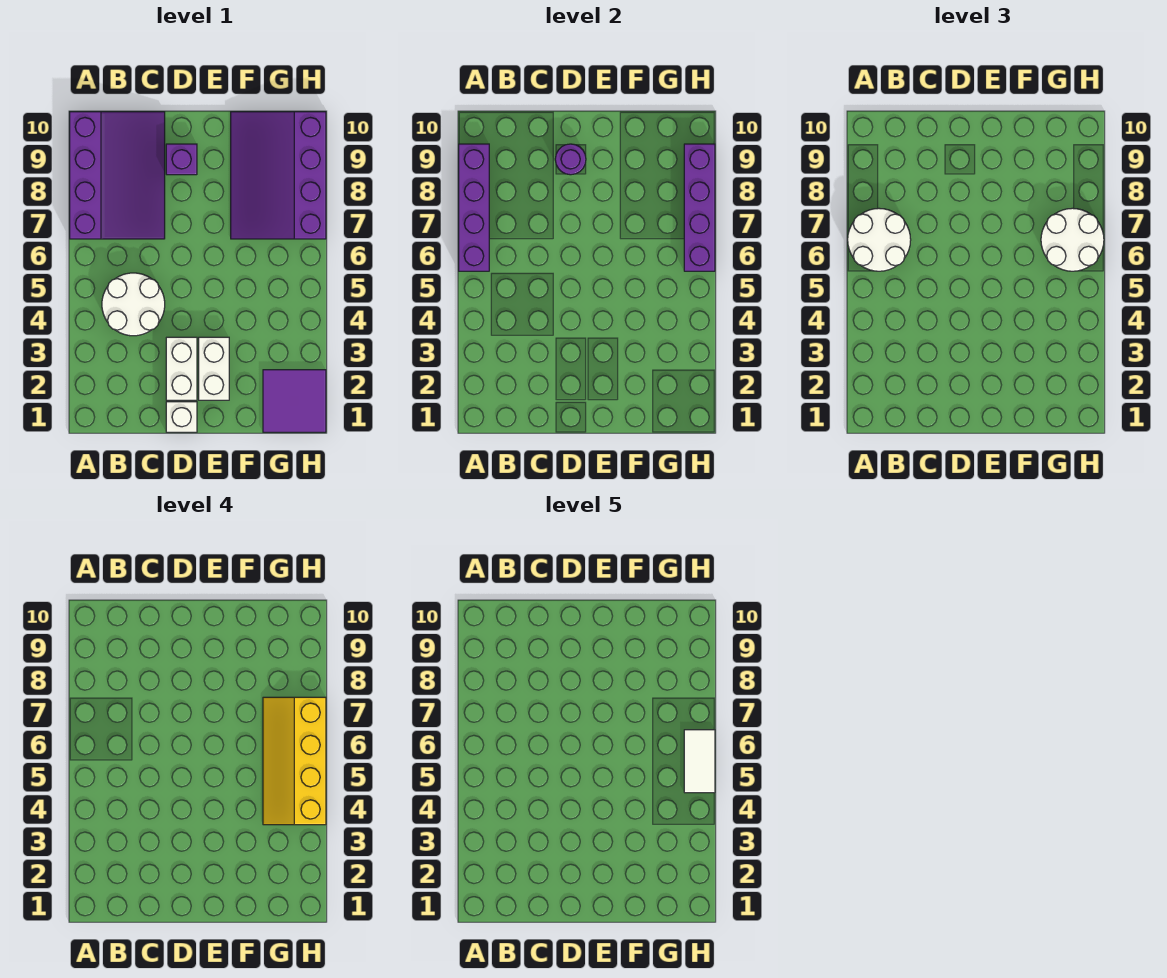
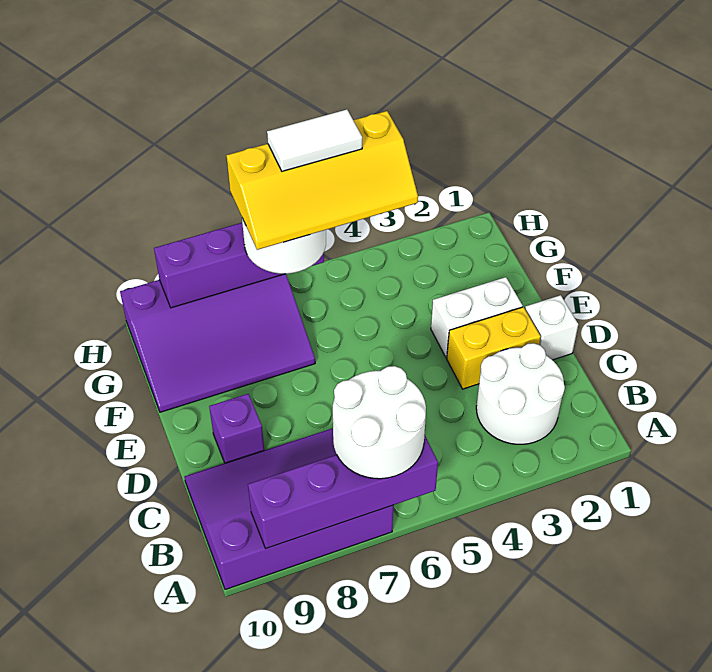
white 2x2 round brick [102,273,165,336] -> white 2x2 round brick moved to [476,343,565,444]
white 1x2 brick [166,337,197,400] -> yellow 1x2 brick [447,307,541,389]
purple 1x1 round brick [555,144,586,175] -> none
purple 2x2 tile [263,370,326,432] -> none

